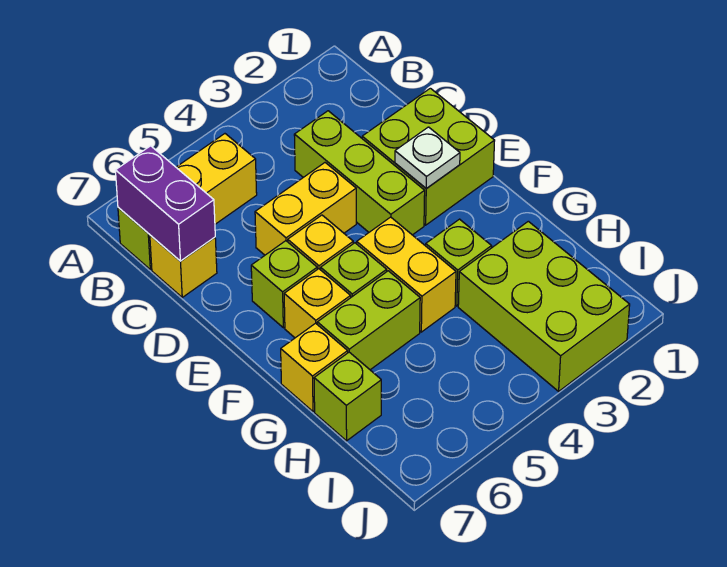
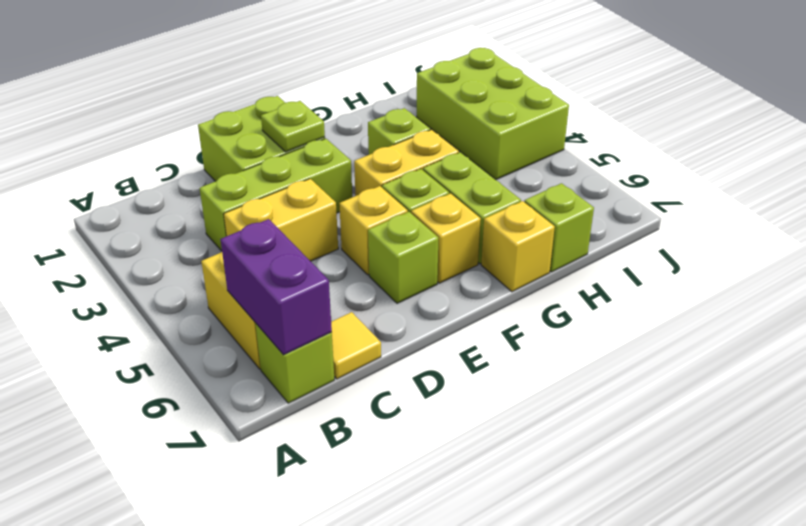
purple 1x2 brick [115,146,215,261] -> purple 1x2 brick turned to [220,219,332,355]
yellow 1x1 brick [150,235,217,297] -> yellow 1x1 tile [331,312,381,379]
yellow 1x2 brick [255,163,356,255] -> yellow 1x2 brick turned to [224,179,338,261]
white 1x1 plate [395,127,460,189] -> lime 1x1 plate [261,101,325,152]
lime 2x3 brick [458,221,630,391] -> lime 2x3 brick turned to [417,48,569,180]

